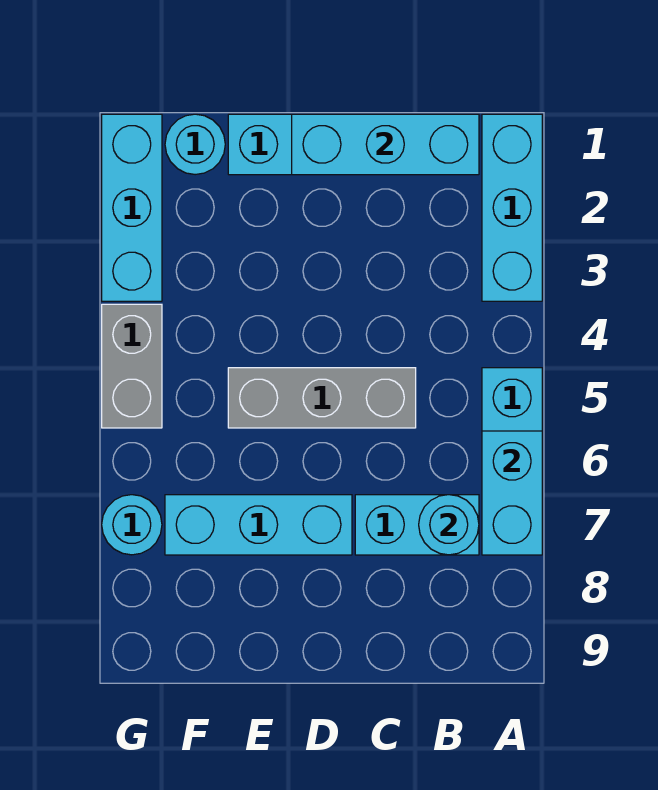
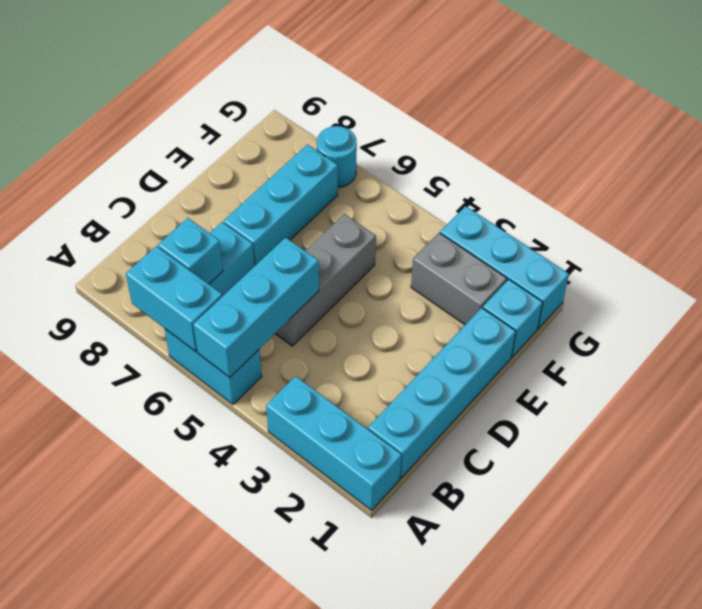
cyan 1x3 brick [292,114,479,175] -> cyan 1x3 brick moved to [193,237,319,377]
cyan 1x1 round brick [419,495,479,555] -> cyan 1x1 brick [158,218,223,284]
cyan 1x1 round brick [165,114,225,175] -> cyan 1x1 brick [483,279,543,357]
grey 1x2 brick [102,304,162,428] -> grey 1x2 brick moved to [411,233,507,325]

